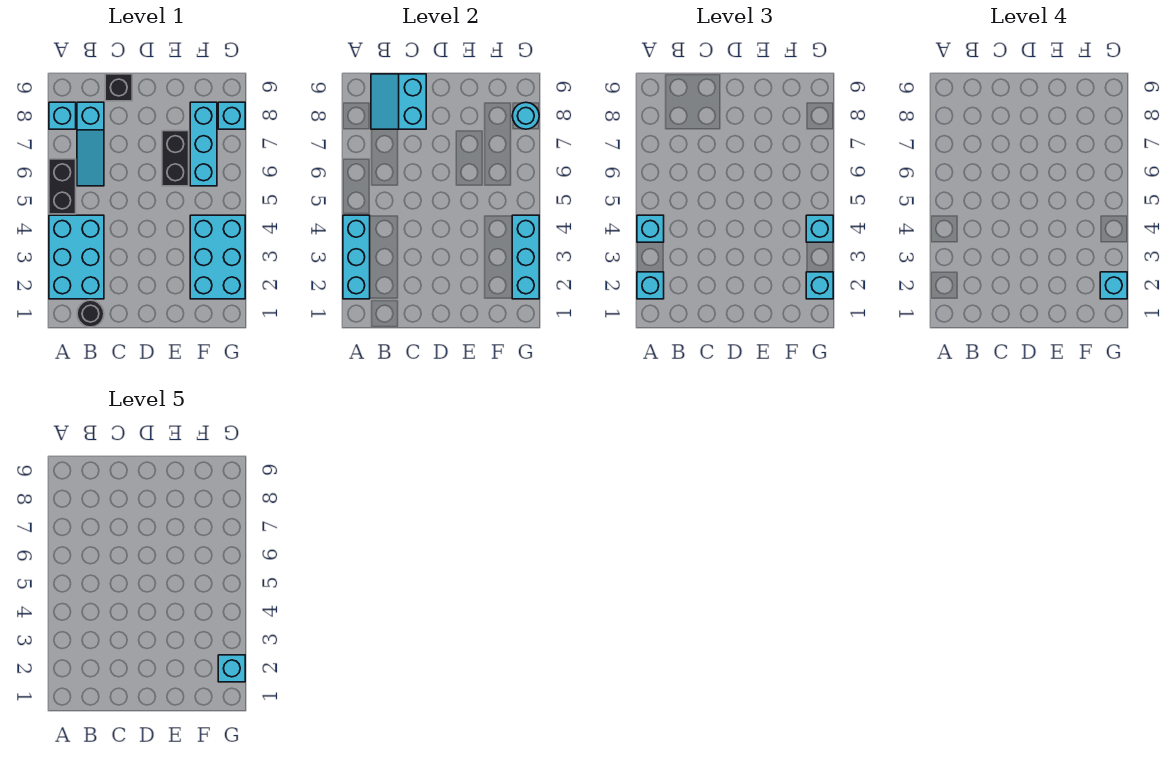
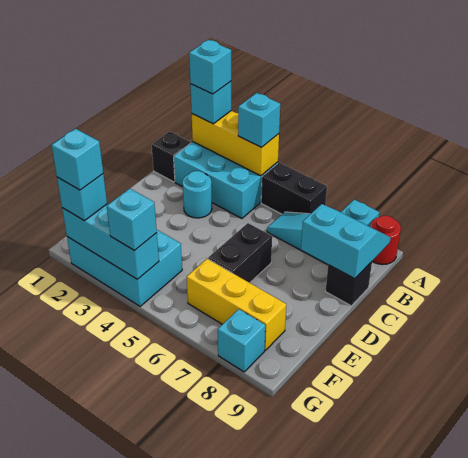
cyan 1x3 brick [343,215,370,299] -> yellow 1x3 brick [192,111,279,176]
none -> red 1x1 round brick [370,216,401,265]
black 1x1 round brick [77,300,104,327] -> black 1x1 brick [152,132,191,182]
black 1x2 brick [162,131,189,186] -> black 1x2 brick turned to [208,223,272,283]
cyan 1x3 brick [190,102,217,186] -> yellow 1x3 brick [187,259,286,350]
cyan 1x1 brick [218,655,245,682] -> cyan 1x1 brick moved to [189,40,231,94]
cyan 1x1 round brick [512,102,539,129] -> cyan 1x1 round brick moved to [183,171,212,218]

